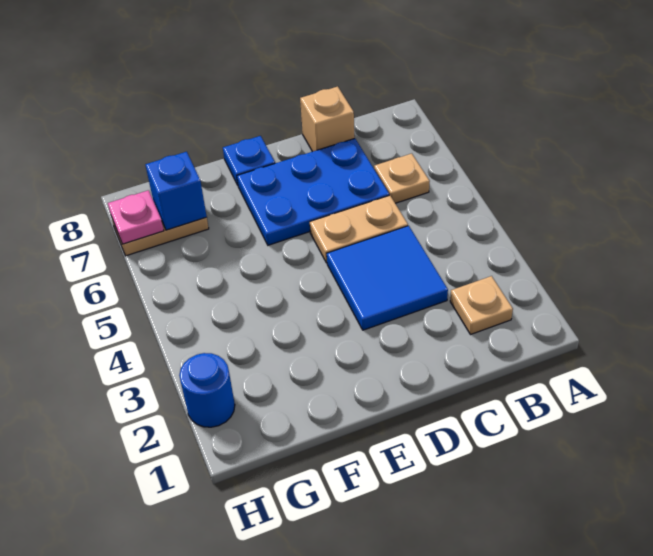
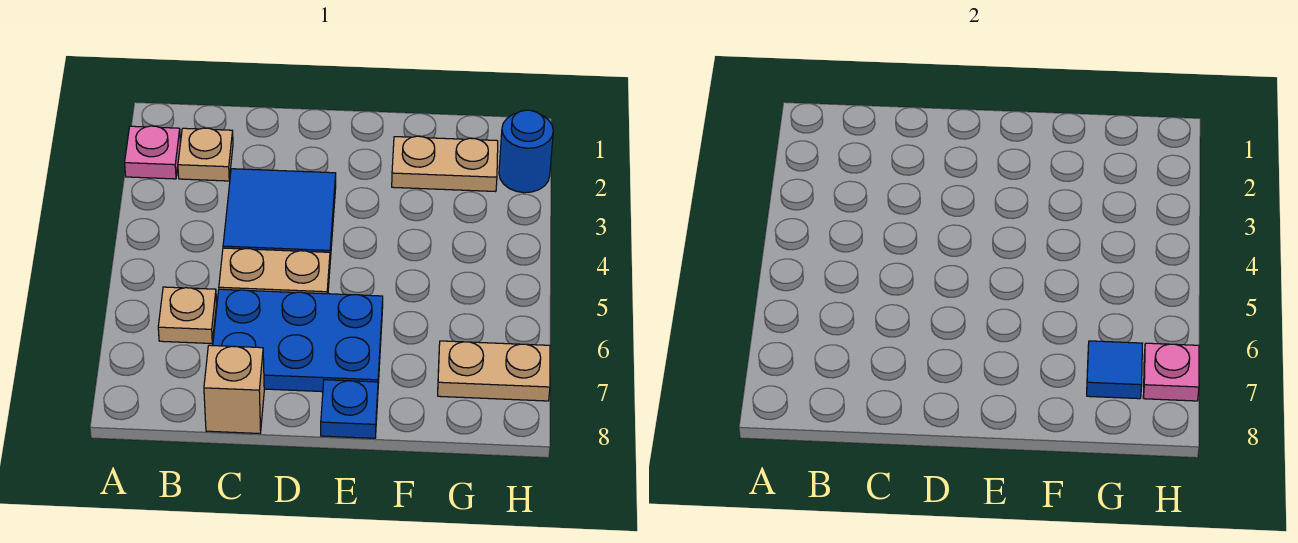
none -> pink 1x1 plate [125,126,181,179]
none -> tan 1x2 plate [392,136,498,192]
blue 1x1 brick [145,152,207,230] -> blue 1x1 tile [1087,341,1142,399]

